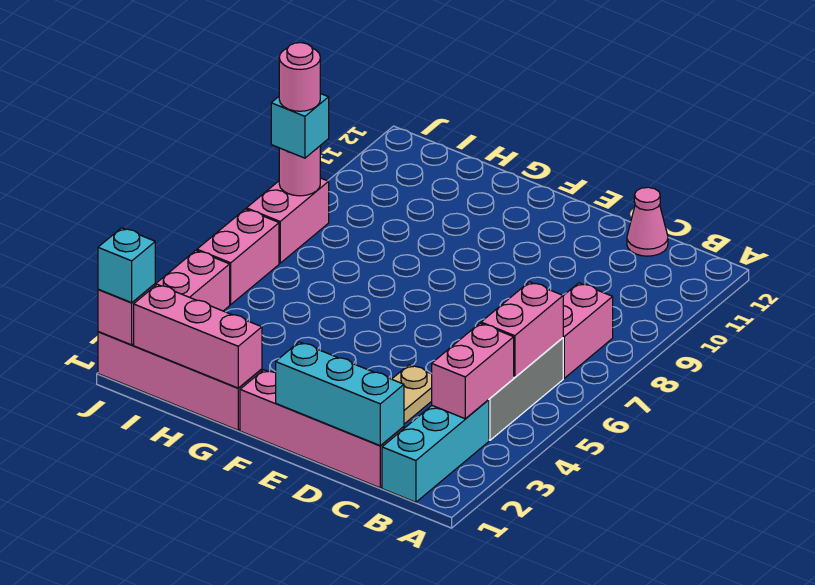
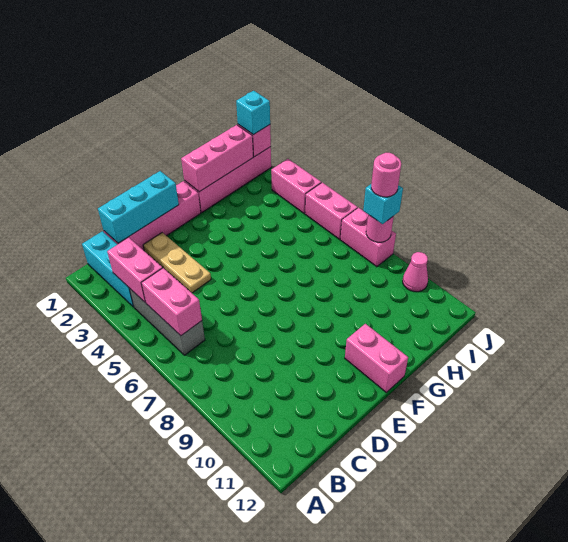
pink 1x2 brick [563,283,613,378] -> pink 1x2 brick moved to [345,324,408,392]
pink 1x1 cone [627,187,668,256] -> pink 1x1 cone moved to [403,252,428,292]

